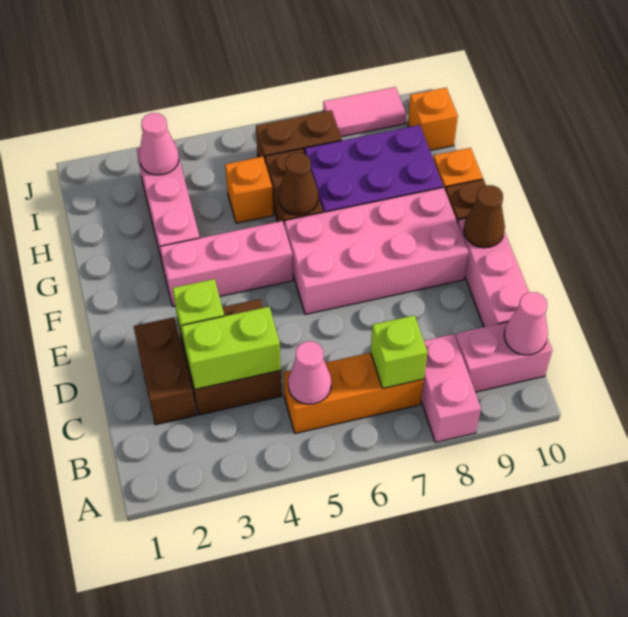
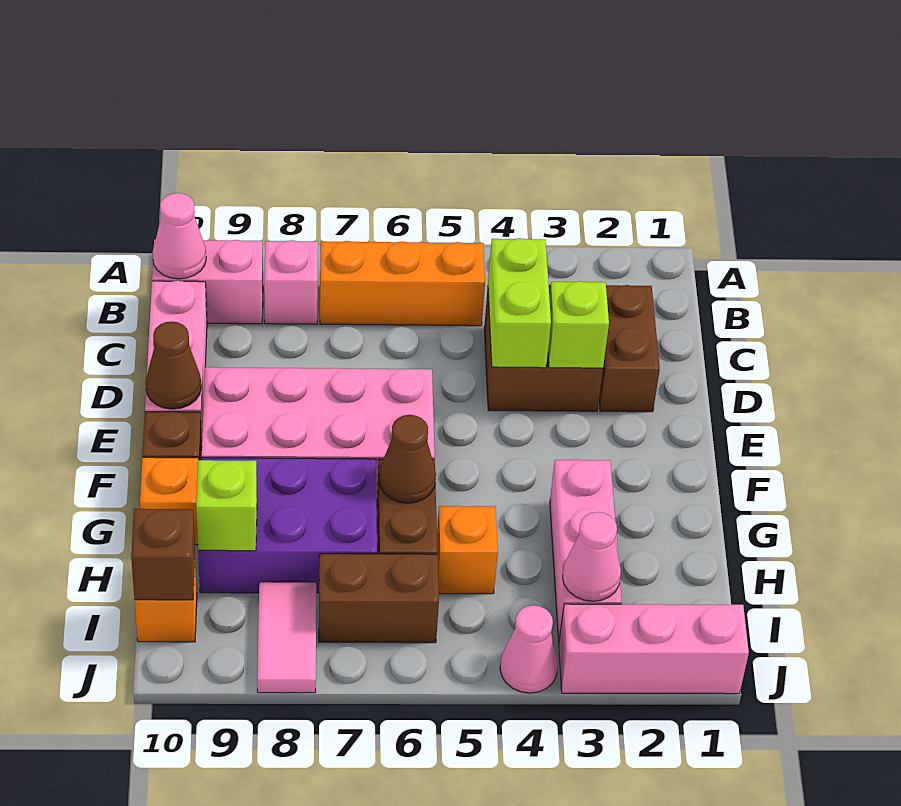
pink 1x2 brick [421,334,481,442] -> pink 1x1 brick [264,240,318,324]
pink 1x1 cone [288,341,331,404] -> pink 1x1 cone moved to [500,605,558,693]
lime 1x1 brick [370,315,428,388] -> lime 1x1 brick moved to [196,460,257,551]
lime 1x2 brick [182,307,281,389] -> lime 1x2 brick turned to [488,238,551,368]
pink 1x3 brick [160,221,293,306] -> pink 1x3 brick moved to [559,604,749,694]
none -> brown 1x1 brick [131,509,195,600]
pink 1x2 tile [323,87,406,137] -> pink 1x2 tile turned to [257,582,316,693]

